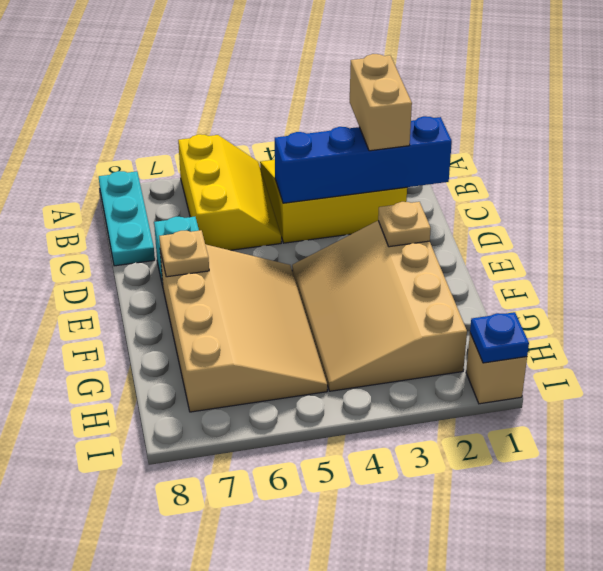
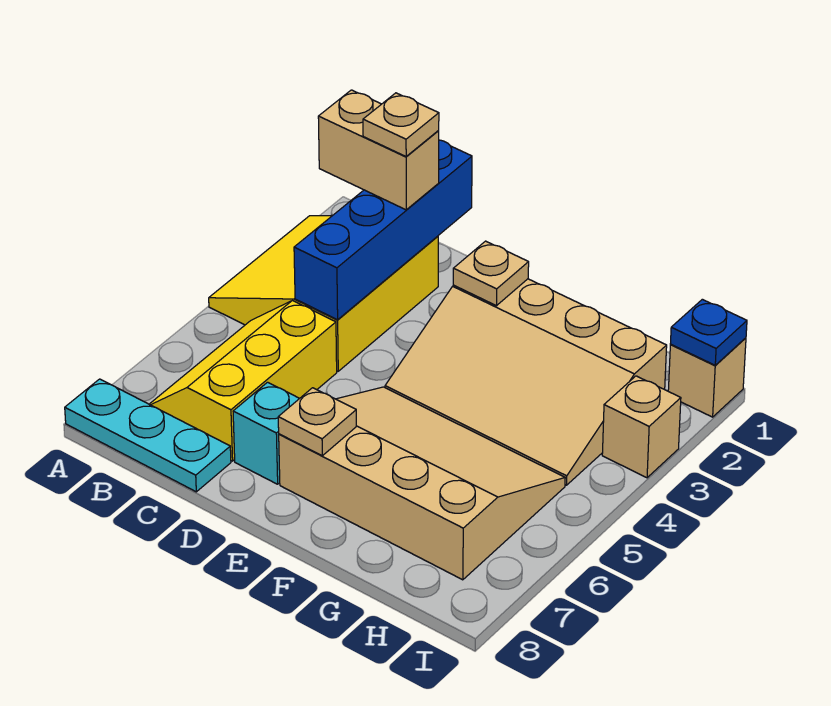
yellow 2x3 slope [178,134,281,250] -> yellow 2x3 slope turned to [149,301,337,461]
none -> tan 1x1 plate [363,93,439,156]
none -> tan 1x1 brick [602,376,681,478]

